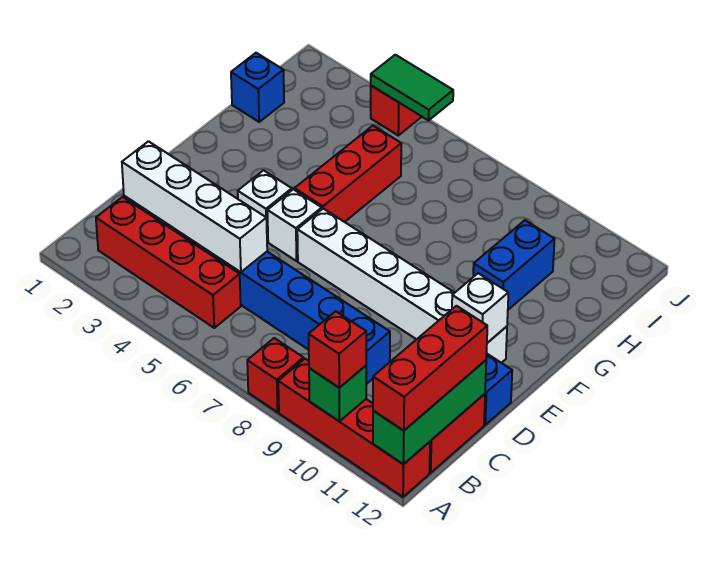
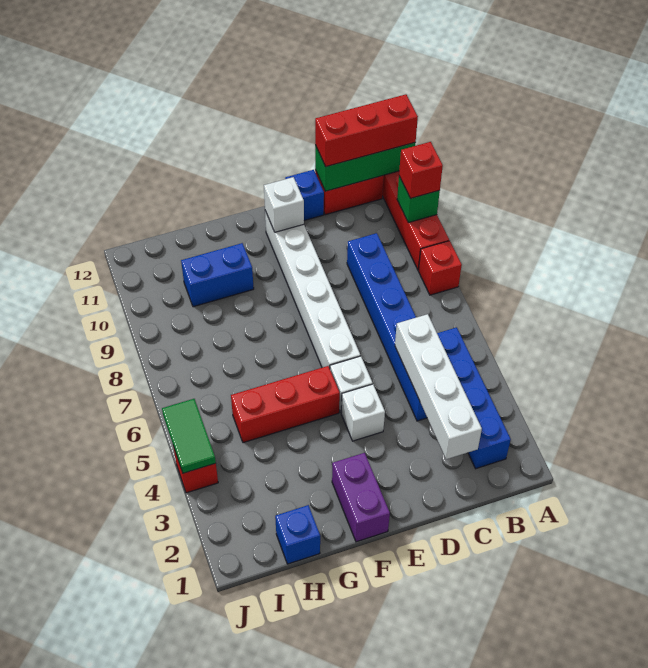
red 1x4 brick [96,197,241,328] -> blue 1x4 brick [437,327,511,469]
none -> purple 1x2 brick [332,453,390,542]

